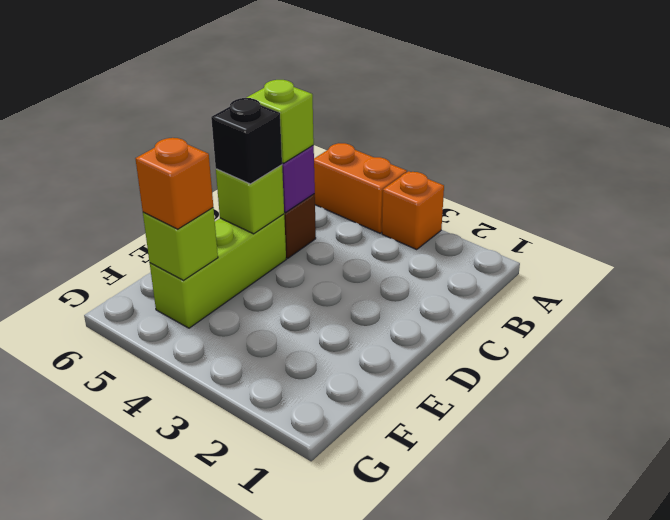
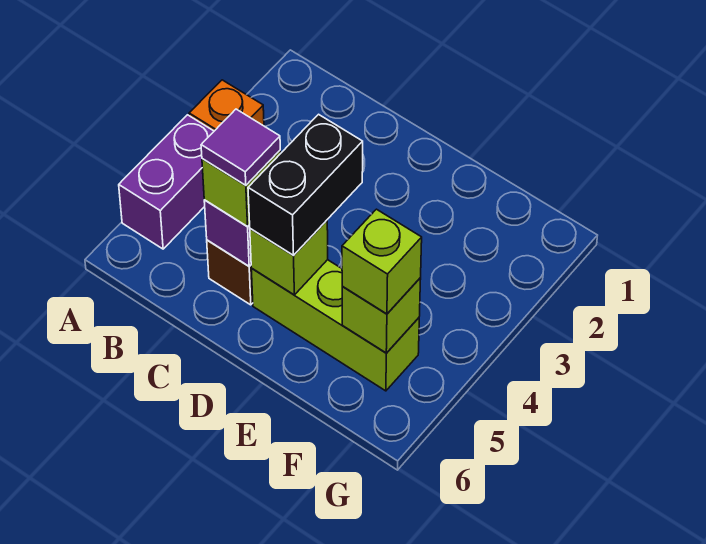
orange 1x2 brick [314,143,407,233] -> purple 1x2 brick [119,115,214,249]
none -> purple 1x1 tile [201,109,280,185]
black 1x1 brick [211,98,282,184] -> black 1x2 brick [248,114,363,256]
orange 1x1 brick [135,138,213,229] -> lime 1x1 brick [342,209,422,314]

